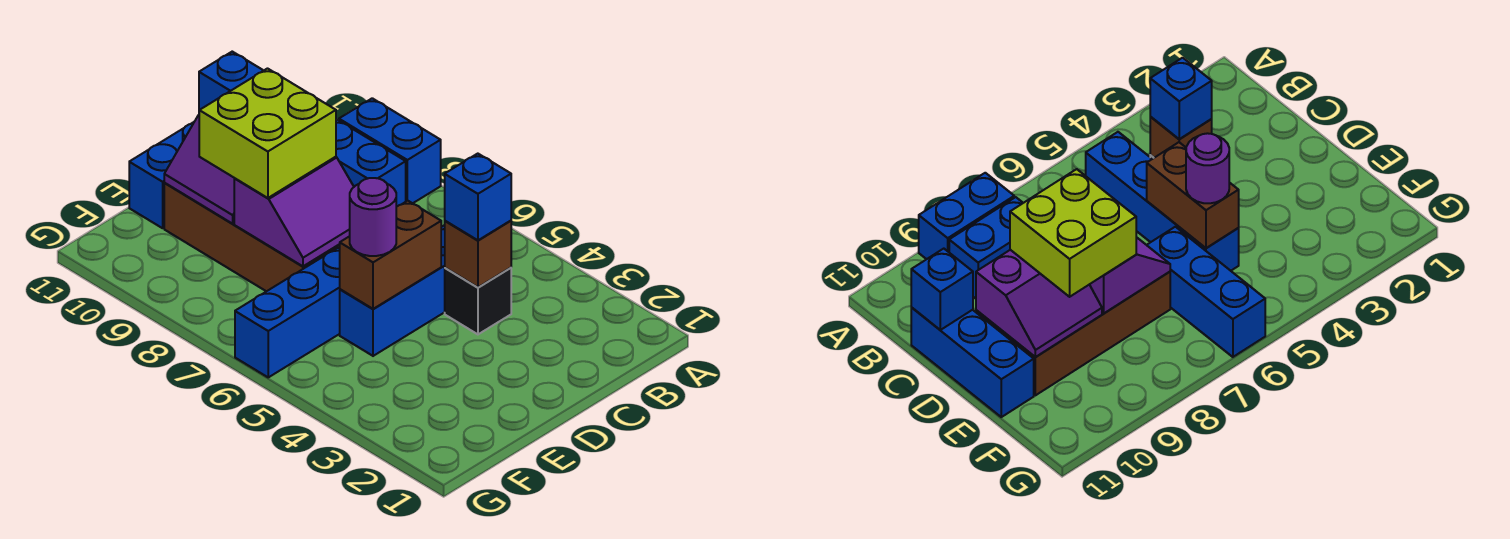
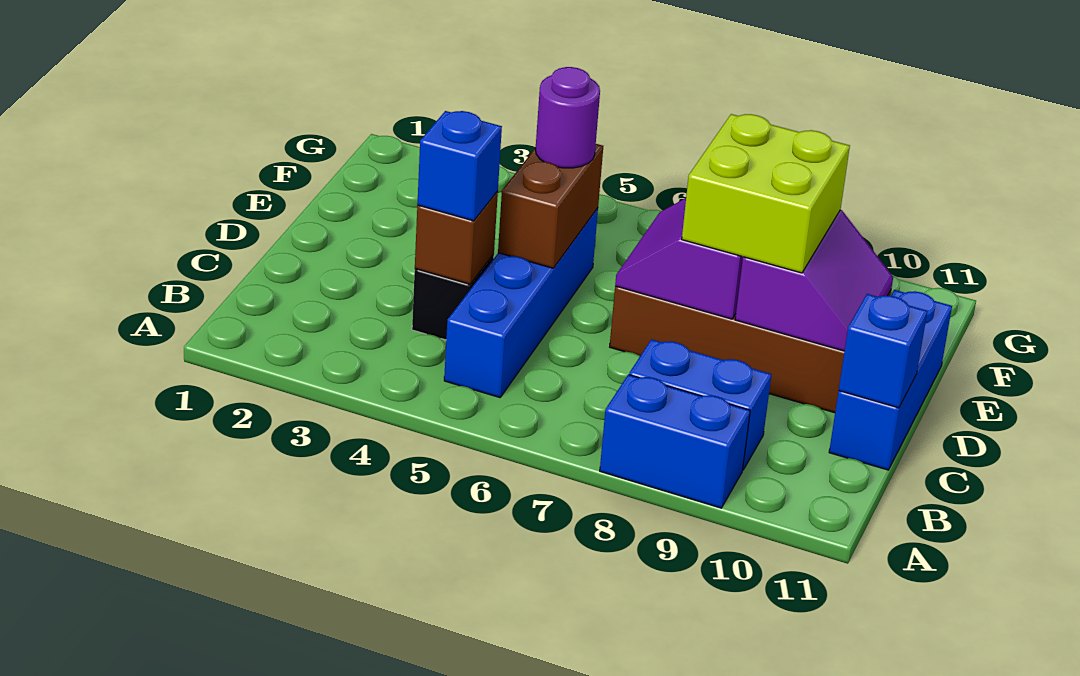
purple 2x2 slope [164,115,235,224] -> purple 2x2 slope turned to [735,210,893,351]
blue 1x3 brick [235,248,340,377] -> none

